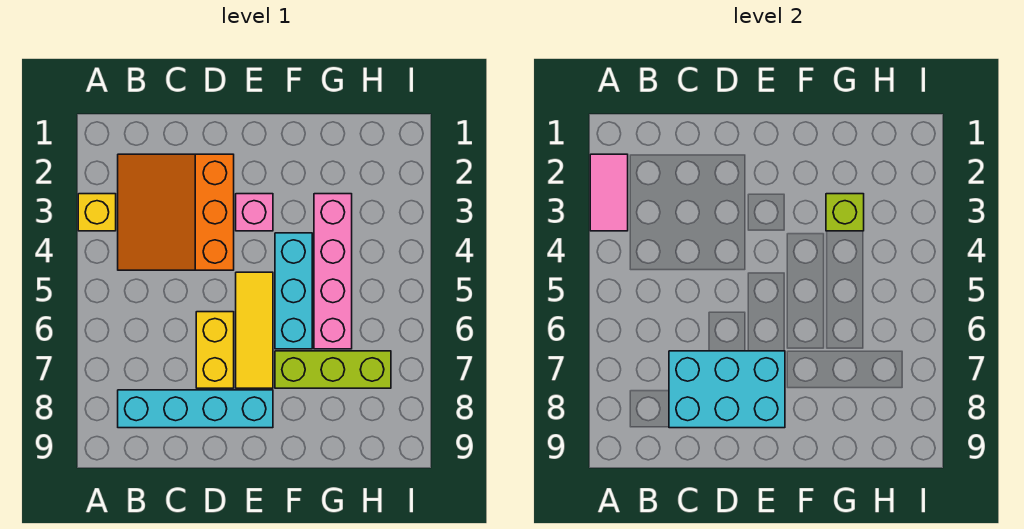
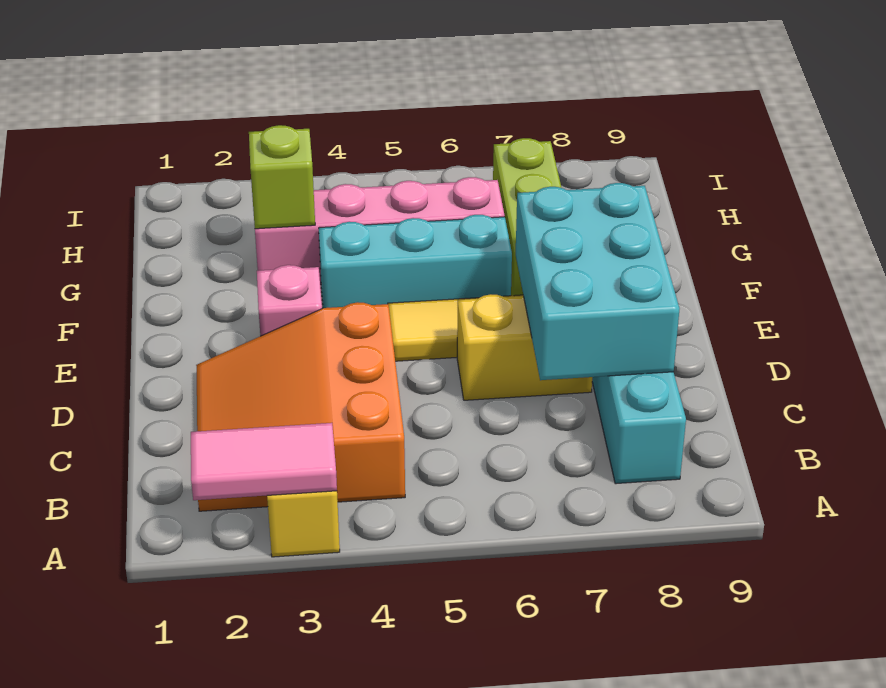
orange 3x3 slope [118,154,234,270] -> orange 3x3 slope turned to [196,302,405,511]

